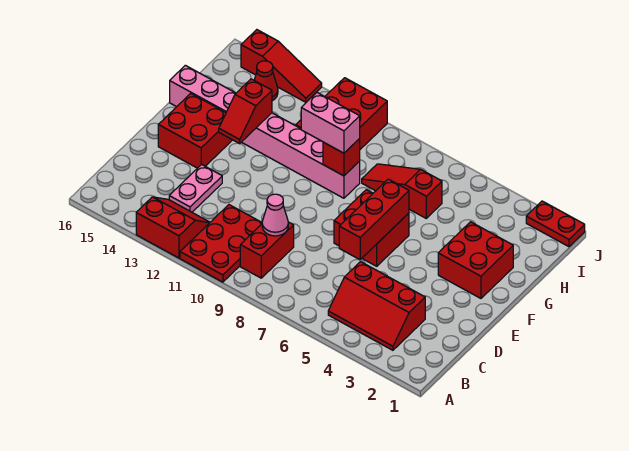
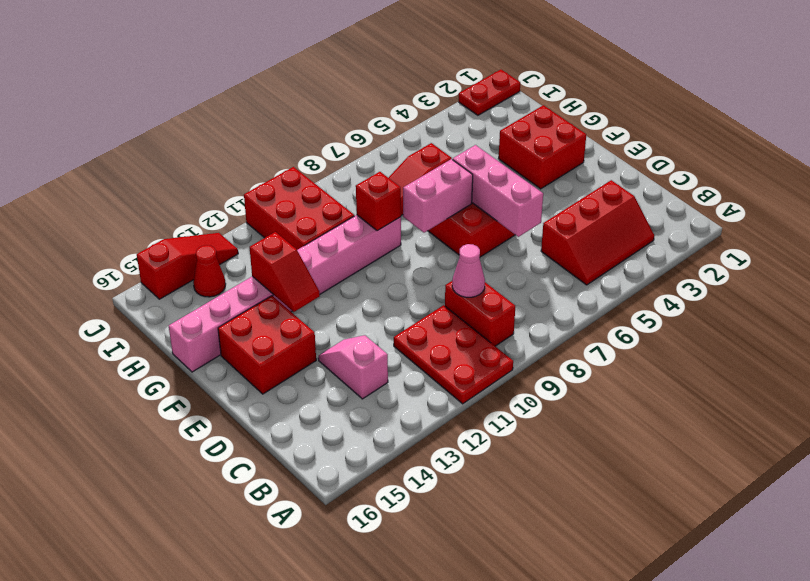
red 2x2 slope [136,197,210,258] -> none
pink 1x2 plate [169,164,222,212] -> pink 1x2 slope [318,335,388,399]
red 1x3 brick [339,179,409,260] -> pink 1x3 brick [453,145,543,237]
pink 1x2 brick [301,93,360,153] -> pink 1x2 brick moved to [403,159,473,233]

